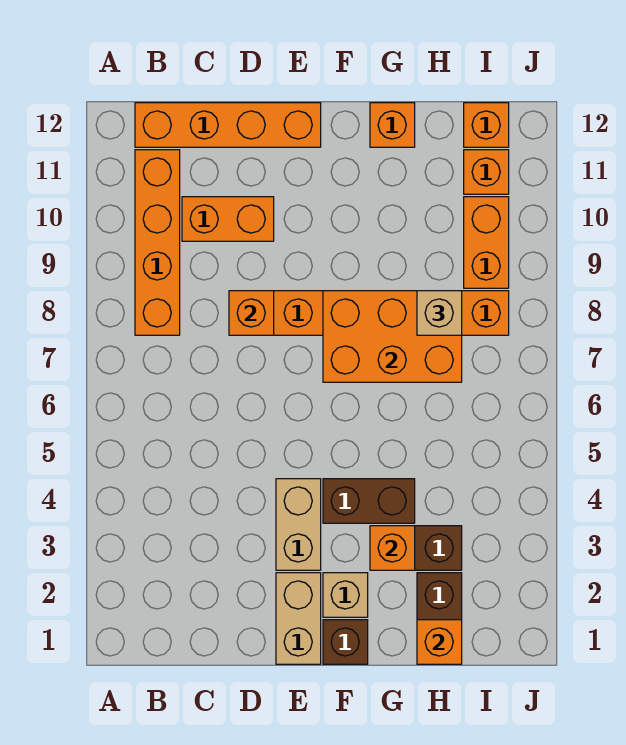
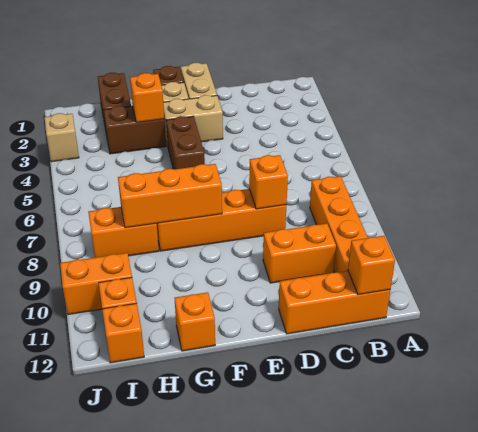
orange 1x4 brick [135,103,321,147] -> orange 1x3 brick [279,271,390,334]
tan 1x2 brick [276,479,321,570] -> tan 1x2 brick turned to [163,95,223,146]
brown 1x2 brick [323,479,415,523] -> brown 1x2 brick turned to [166,116,205,169]
orange 2x3 brick [323,291,462,382] -> orange 1x3 brick [118,164,222,228]
orange 1x1 brick [417,620,462,664] -> orange 1x1 brick moved to [348,236,395,295]
tan 1x1 brick [417,291,462,335] -> tan 1x1 brick moved to [44,113,79,162]
orange 1x2 brick [464,197,509,288] -> orange 1x2 brick turned to [60,253,132,315]

